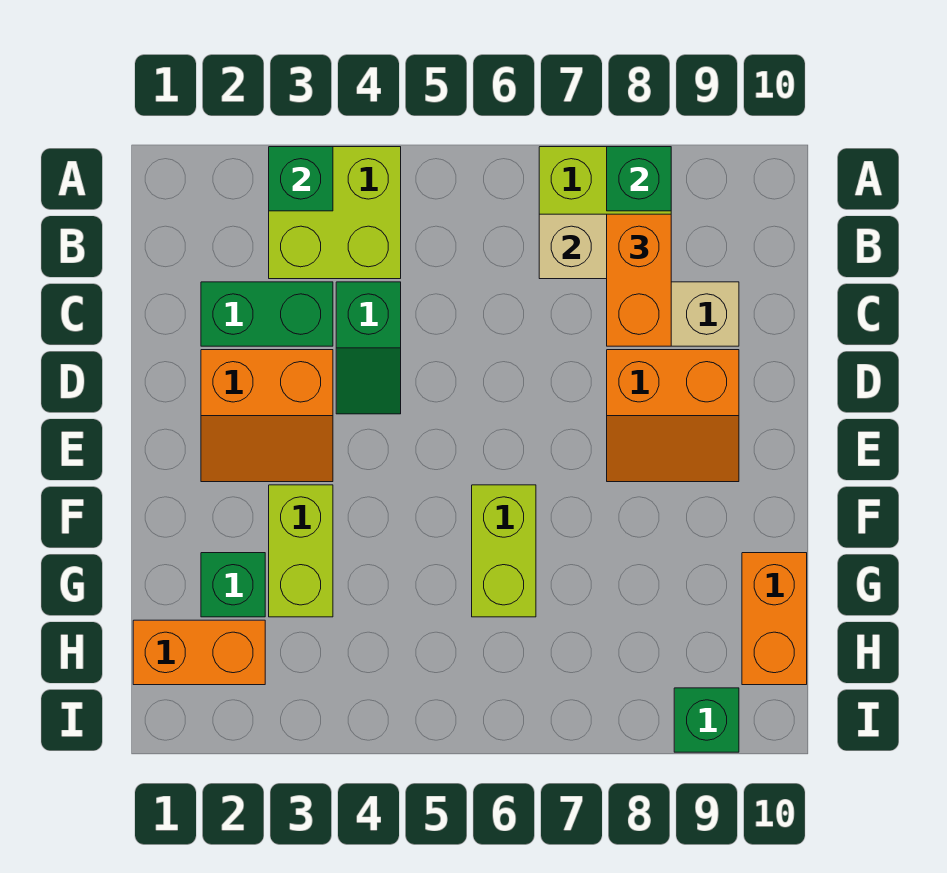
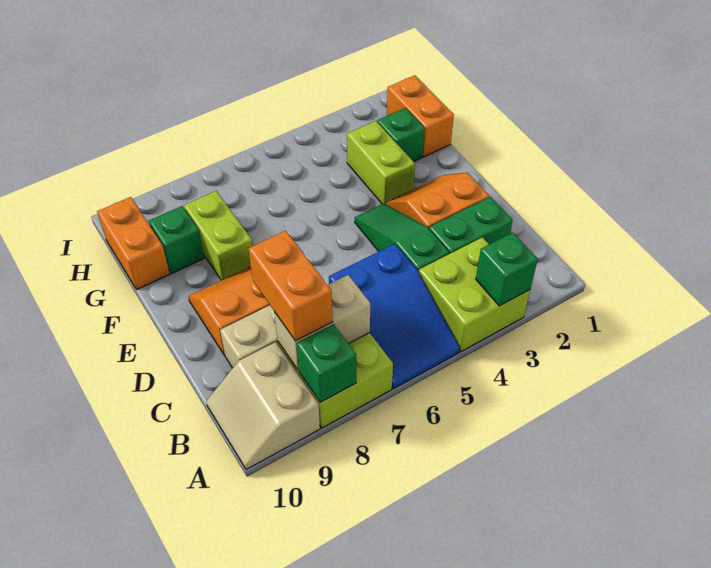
none -> blue 2x3 slope [329,244,460,389]
none -> tan 2x2 slope [206,342,320,470]
green 1x2 slope [336,282,401,414] -> green 1x3 slope [355,203,449,272]
lime 1x2 brick [472,485,536,617] -> lime 1x2 brick moved to [184,191,253,280]
orange 1x2 brick [133,620,265,685] -> orange 1x2 brick turned to [387,75,454,157]
green 1x1 brick [674,688,739,752] -> green 1x1 brick moved to [149,206,204,273]

